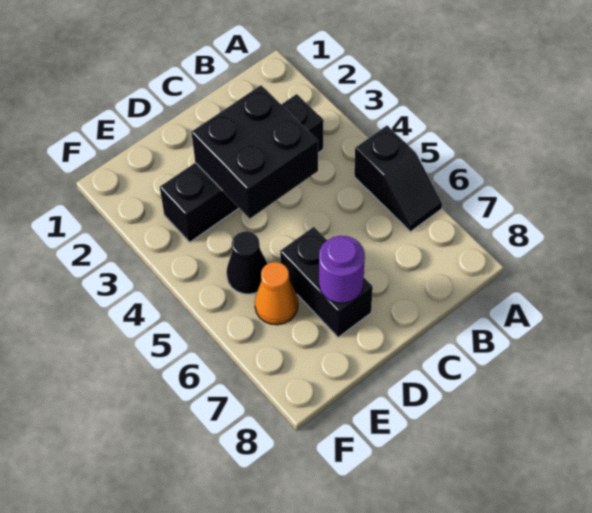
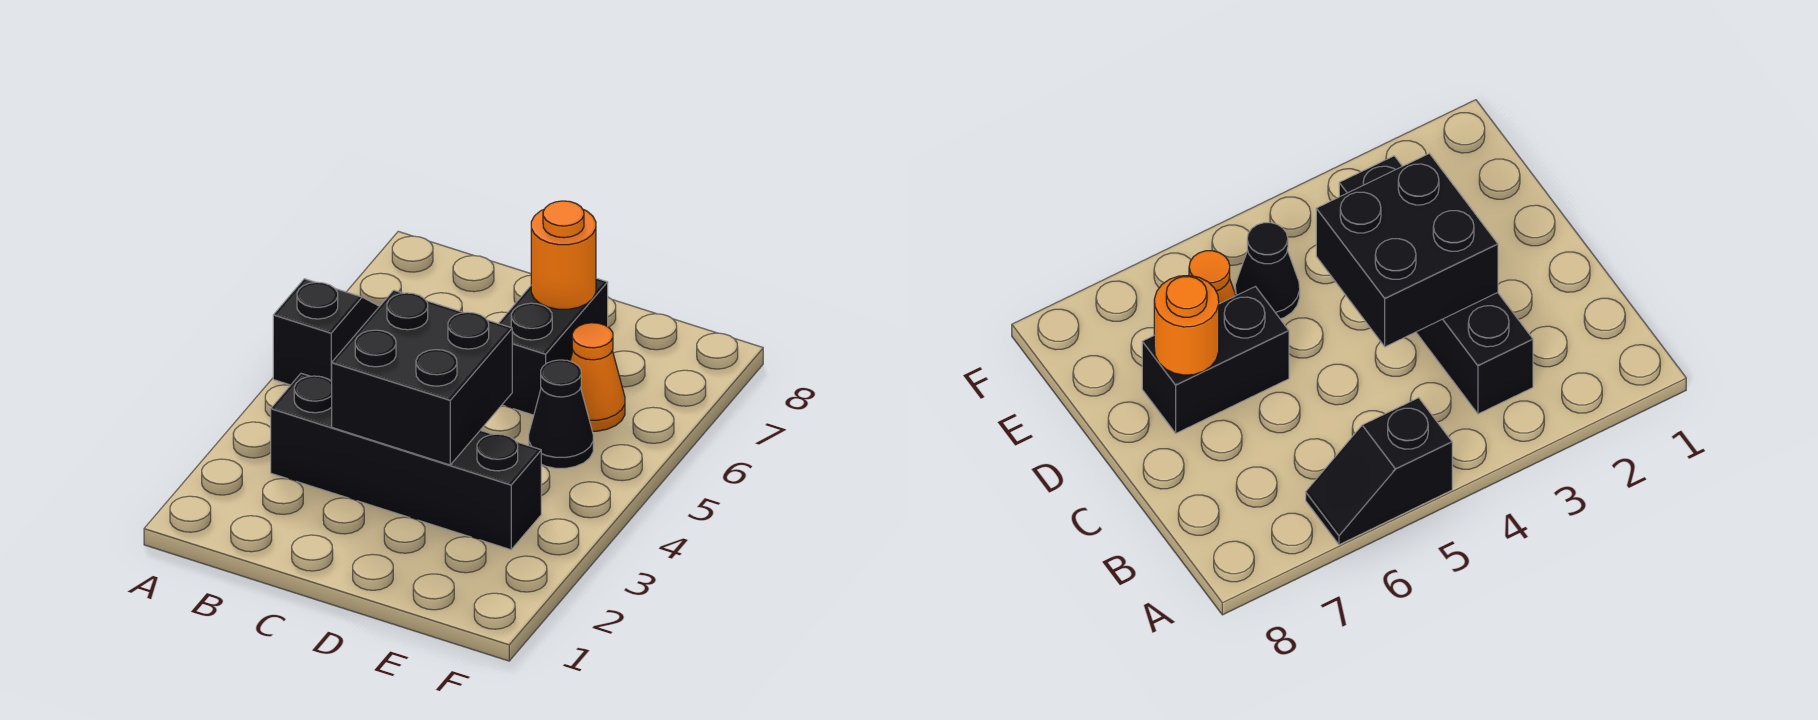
purple 1x1 round brick [319,236,365,303] -> orange 1x1 round brick [531,201,596,309]

